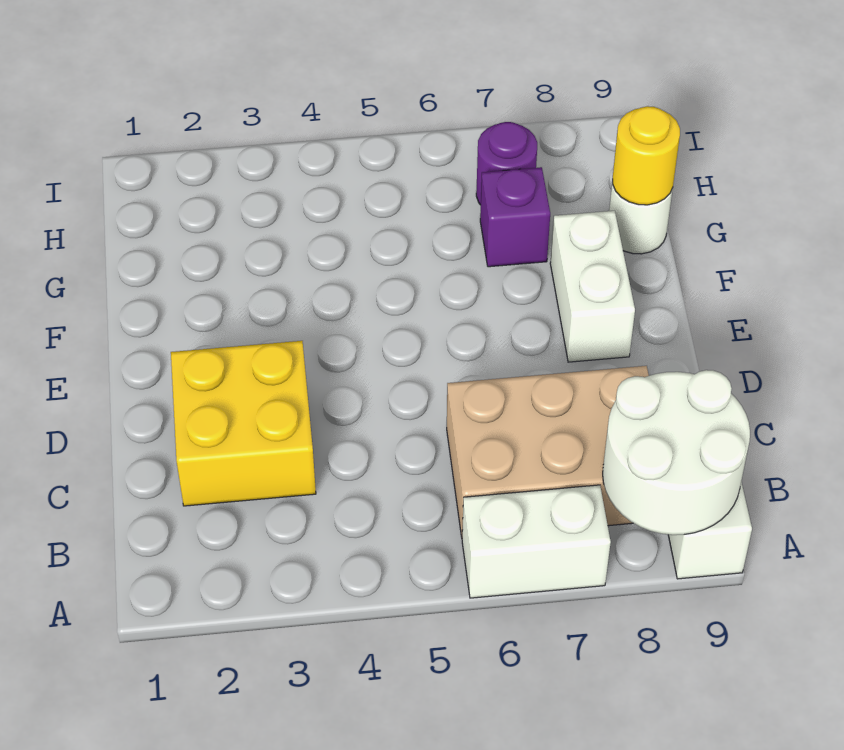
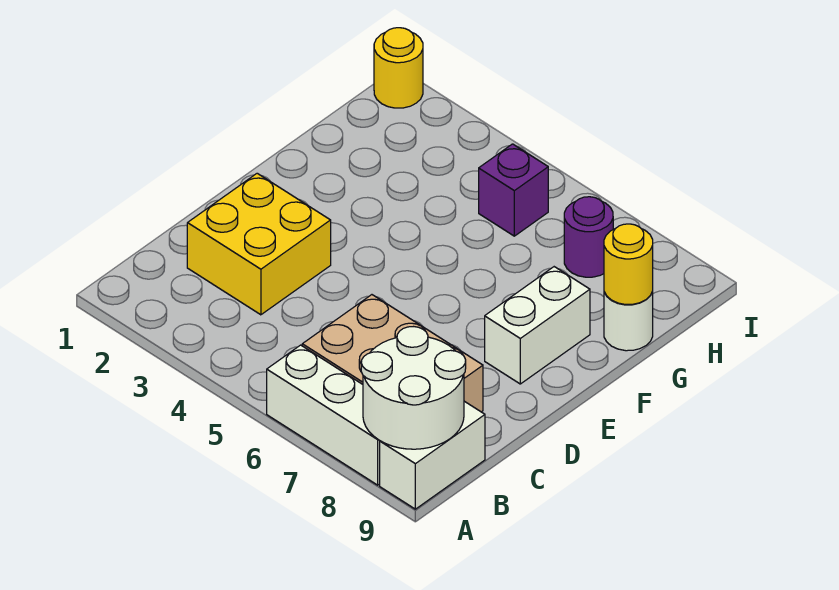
white 1x2 brick [462,485,611,598] -> white 1x3 brick [267,345,380,485]
purple 1x1 brick [480,167,550,267] -> purple 1x1 brick moved to [479,144,548,236]
none -> yellow 1x1 round brick [374,28,423,108]

